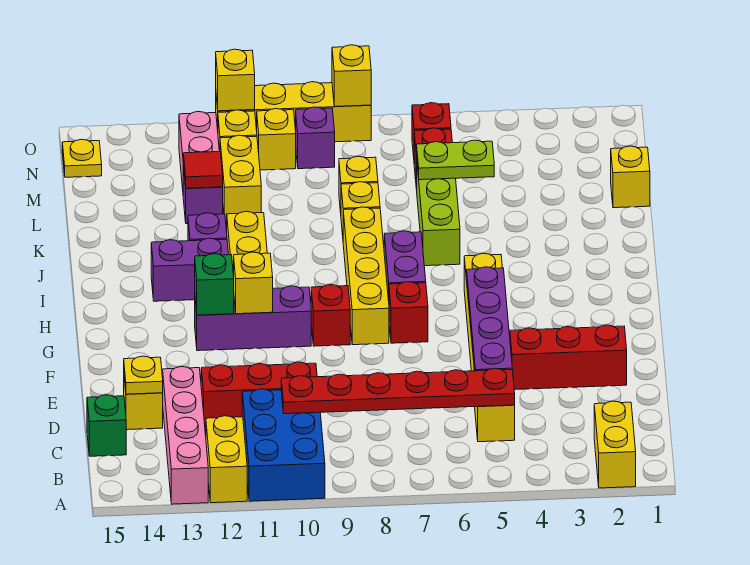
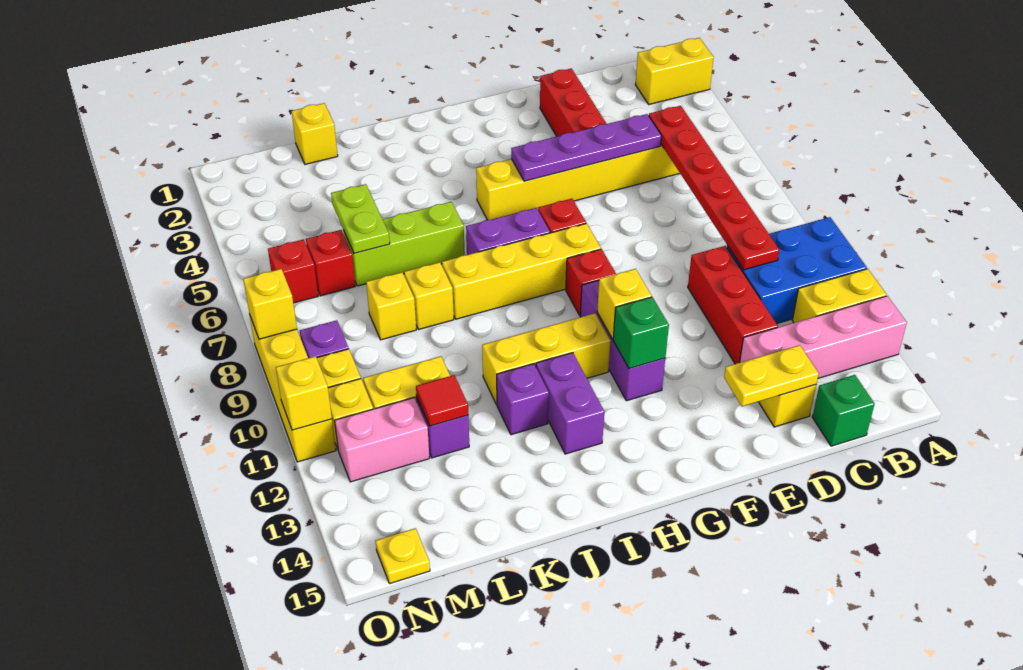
yellow 1x1 plate [124,356,163,394] -> yellow 1x2 plate [724,345,819,406]

